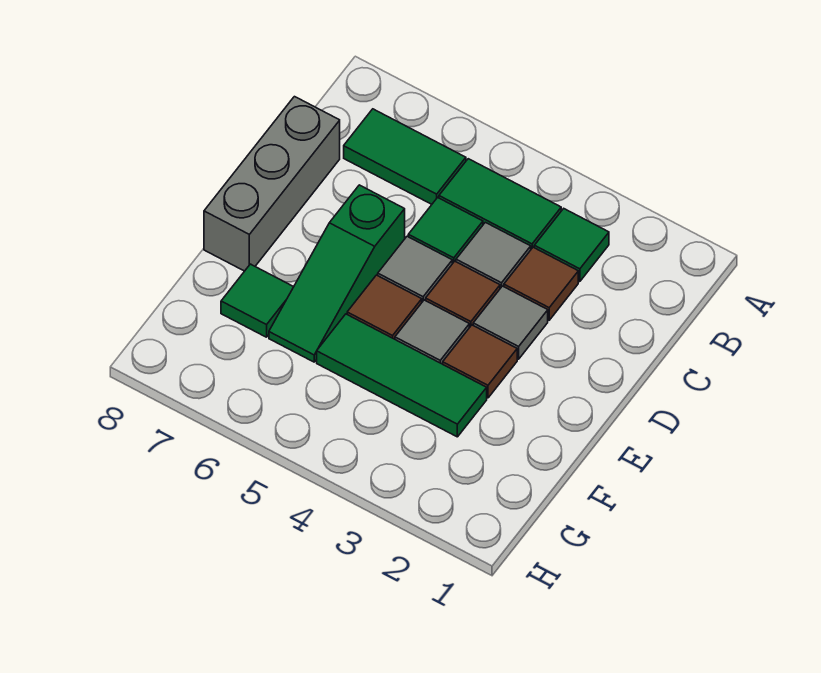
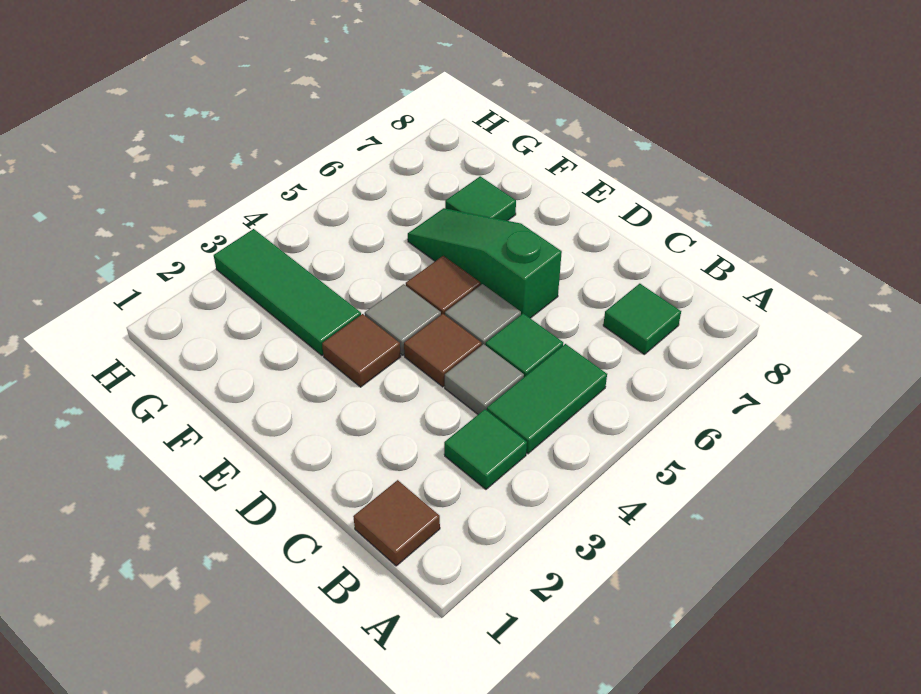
green 1x2 tile [344,109,466,204] -> green 1x1 tile [603,284,681,354]
brown 1x1 tile [504,247,578,320] -> brown 1x1 tile moved to [353,480,440,566]
grey 1x3 brick [204,97,340,271] -> none
grey 1x1 tile [473,286,548,359] -> none
green 1x3 tile [317,314,487,437] -> green 1x3 tile turned to [214,229,361,356]

